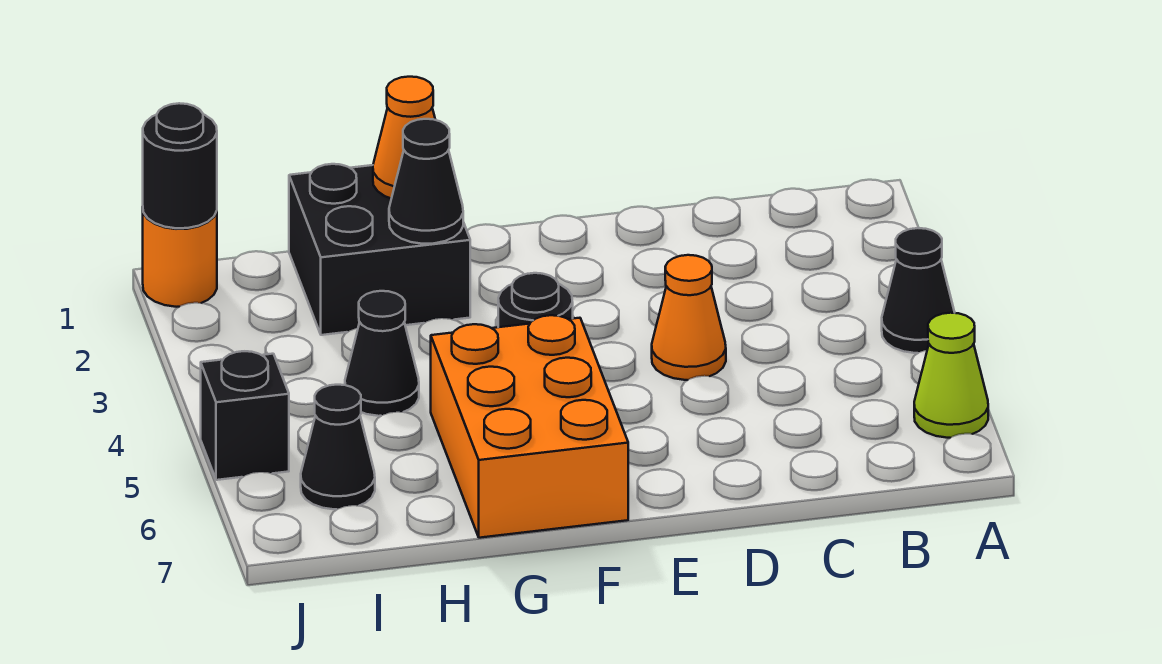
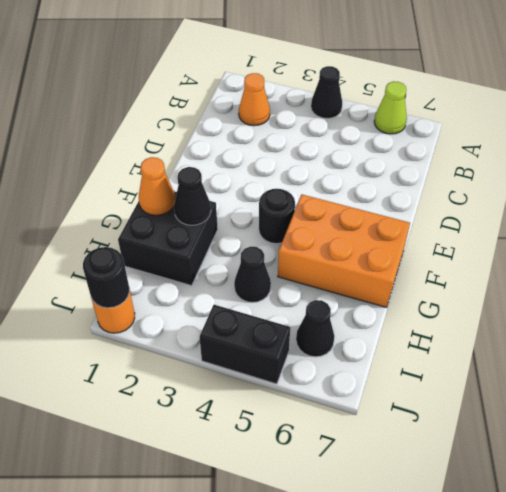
orange 1x1 cone [652,255,726,380] -> orange 1x1 cone moved to [239,73,270,126]
black 1x1 brick [201,351,289,480] -> black 1x2 brick [200,305,290,384]

